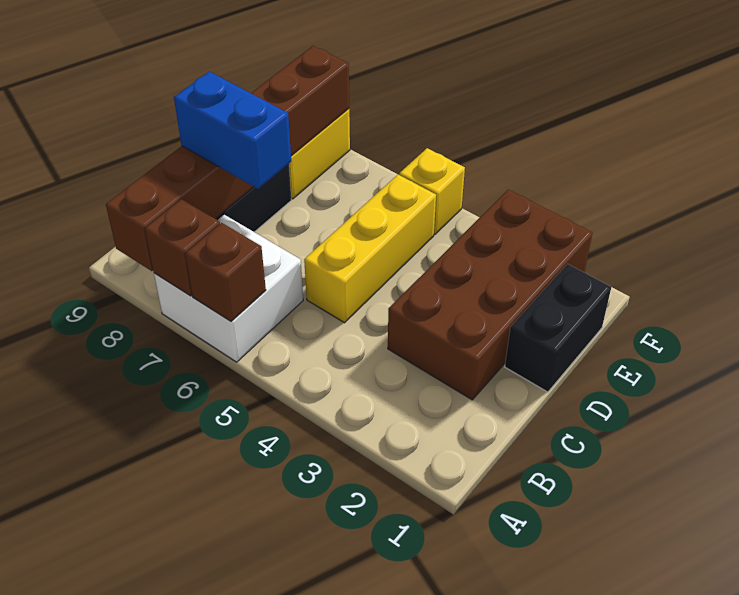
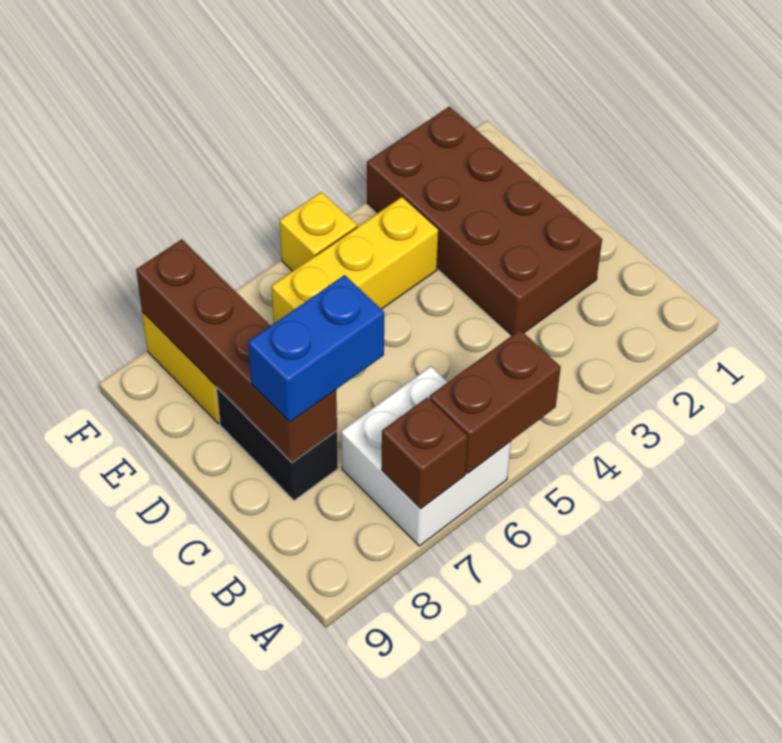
brown 1x1 brick [185,223,266,321] -> brown 1x2 brick [430,330,561,474]
brown 1x6 brick [106,46,349,271] -> brown 1x4 brick [136,239,337,463]
yellow 1x3 brick [304,175,436,323] -> yellow 1x3 brick turned to [272,197,439,323]
black 1x2 brick [505,264,611,392] -> none

